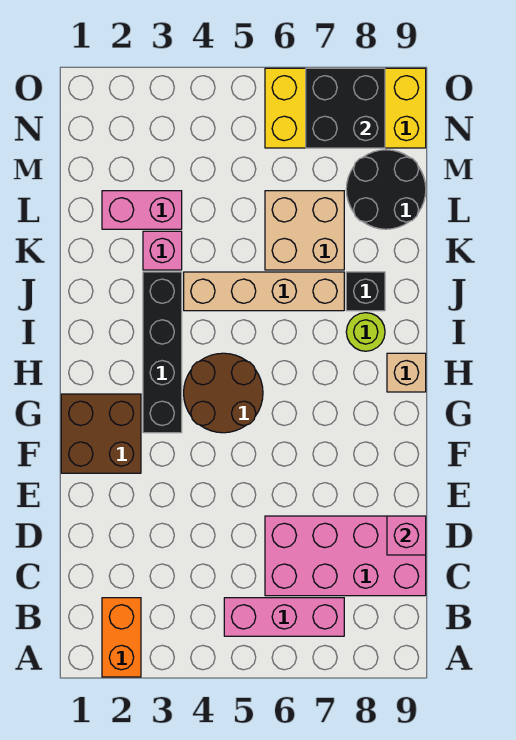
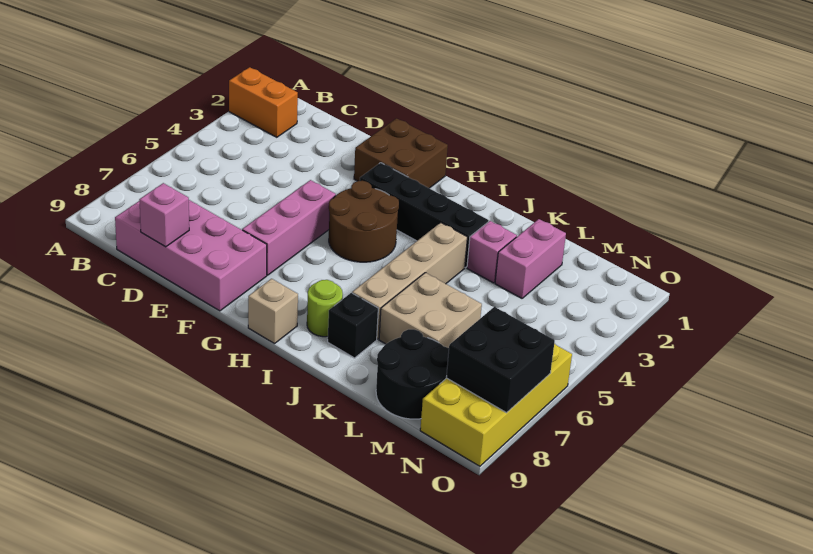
pink 1x3 brick [224,598,344,636] -> pink 1x3 brick moved to [242,180,336,275]
pink 2x4 brick [265,516,426,596] -> pink 2x4 brick turned to [115,200,267,311]

